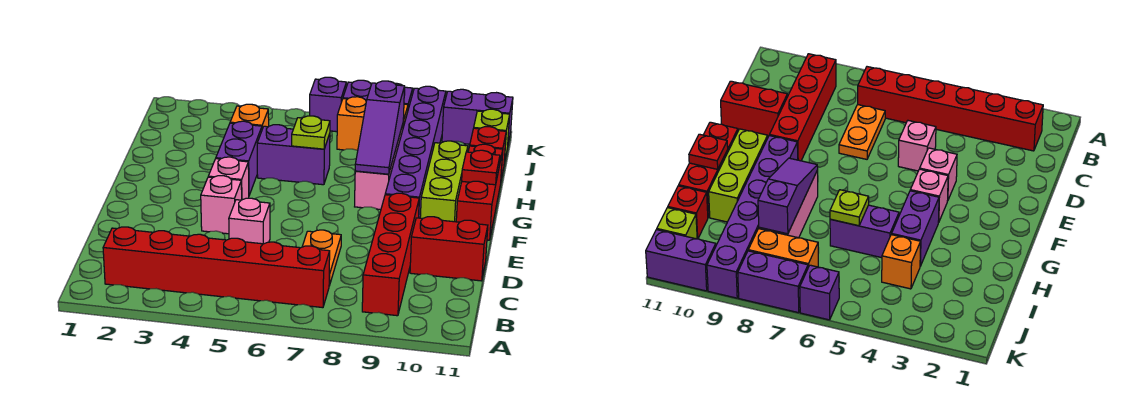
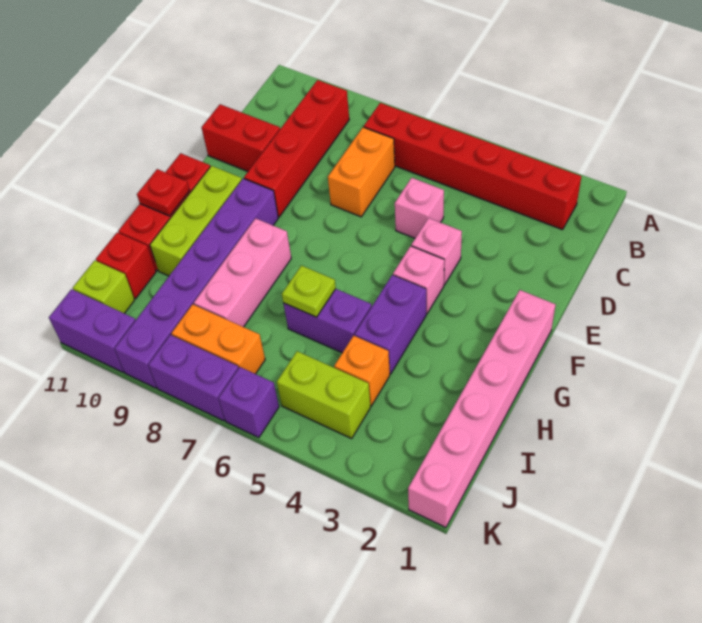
orange 1x2 plate [302,230,341,286] -> orange 1x2 brick [328,127,395,217]
none -> pink 1x6 brick [408,290,556,527]
purple 1x3 slope [355,81,405,174] -> none
none -> lime 1x2 brick [277,351,371,439]

